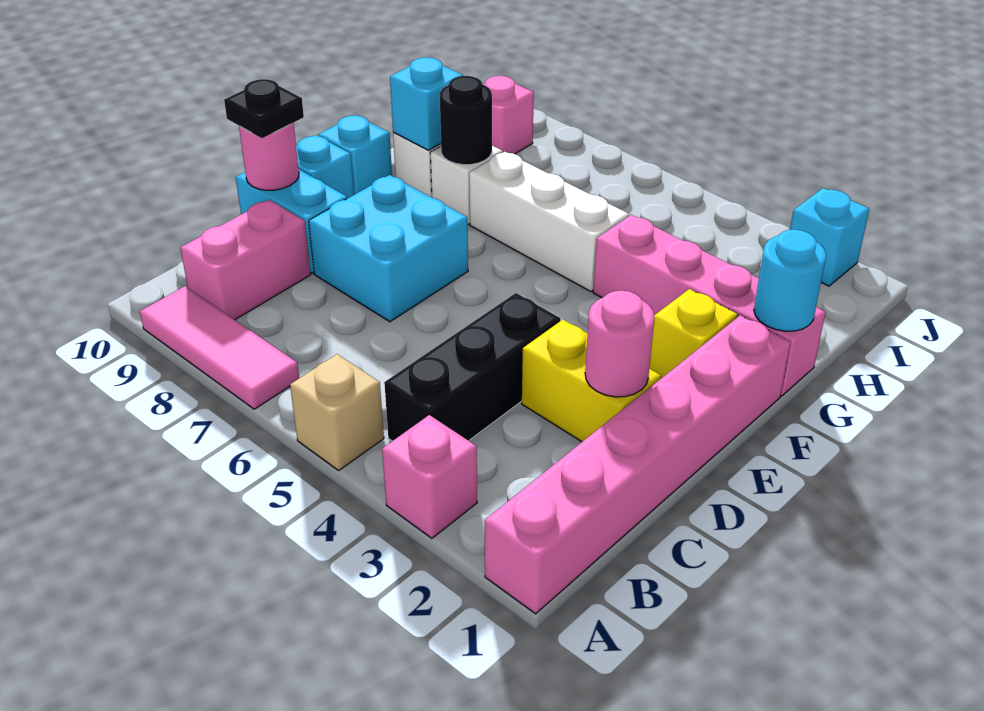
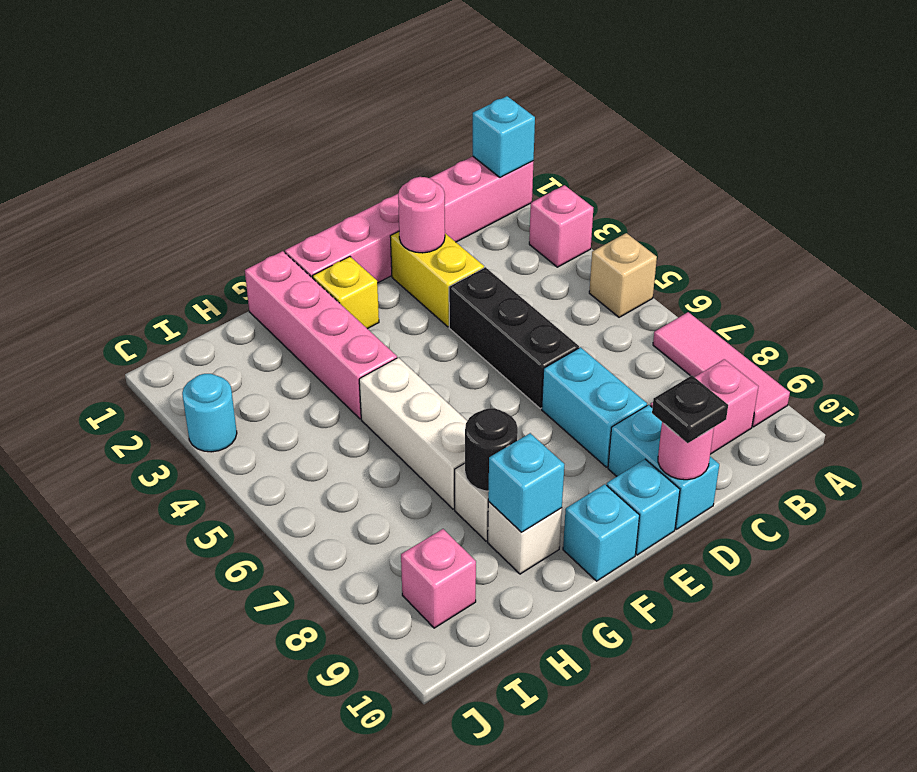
black 1x3 brick [384,293,561,441] -> black 1x3 brick turned to [449,267,579,408]
cyan 2x2 brick [309,175,468,322] -> cyan 1x2 brick [542,347,647,467]
cyan 1x1 round brick [754,230,826,331] -> cyan 1x1 round brick moved to [182,374,237,452]
cyan 1x1 brick [790,188,869,286] -> cyan 1x1 brick moved to [473,96,535,178]

